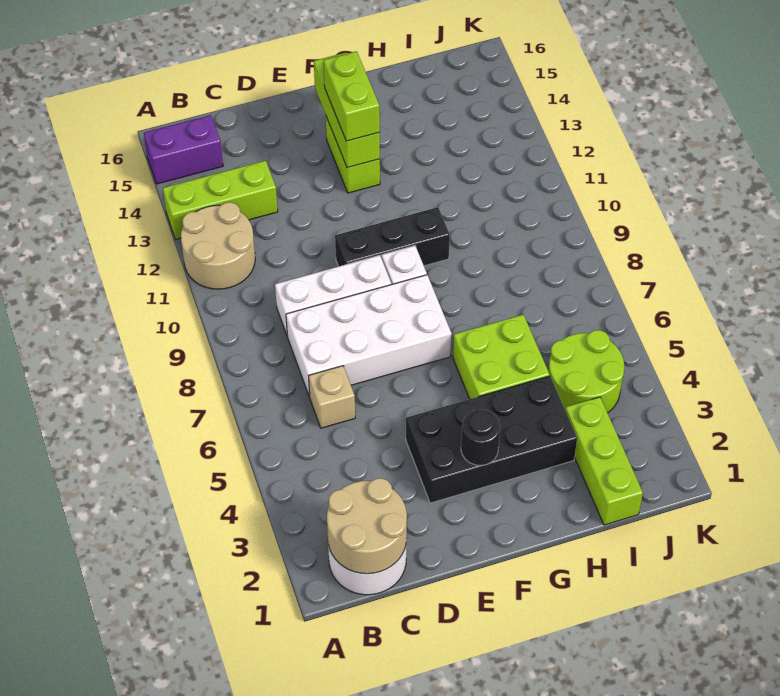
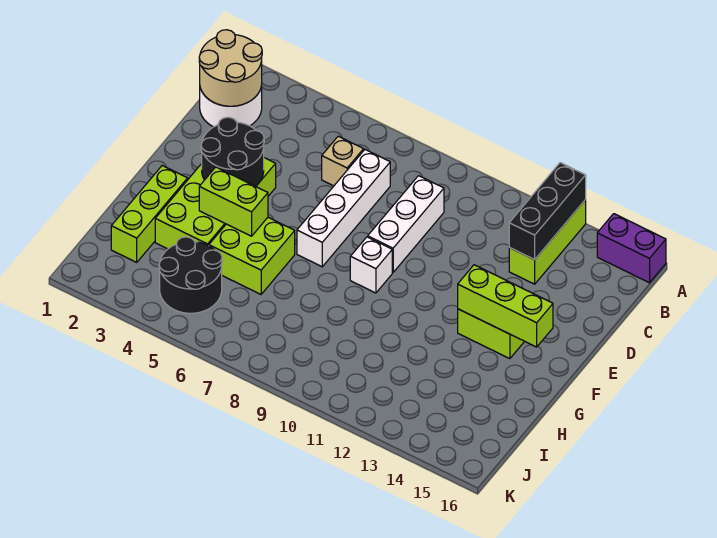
tan 2x2 round brick [181,202,255,289] -> none
purple 1x2 brick [144,115,223,184] -> purple 1x2 brick turned to [597,214,666,283]
white 2x4 brick [286,275,452,397] -> white 1x4 brick [297,150,390,267]
black 2x4 brick [406,376,577,503] -> lime 2x4 brick [155,158,276,249]
black 1x3 brick [335,207,450,266] -> black 1x3 brick moved to [509,163,586,260]
black 1x1 round brick [461,409,500,466] -> black 2x2 round brick [201,117,264,186]
lime 1x2 brick [323,51,380,141] -> lime 1x2 brick moved to [199,167,268,236]
lime 1x3 brick [565,397,643,525] -> lime 1x3 brick turned to [111,166,188,262]
lime 2x2 round brick [548,330,624,413] -> black 2x2 round brick [159,237,222,313]

